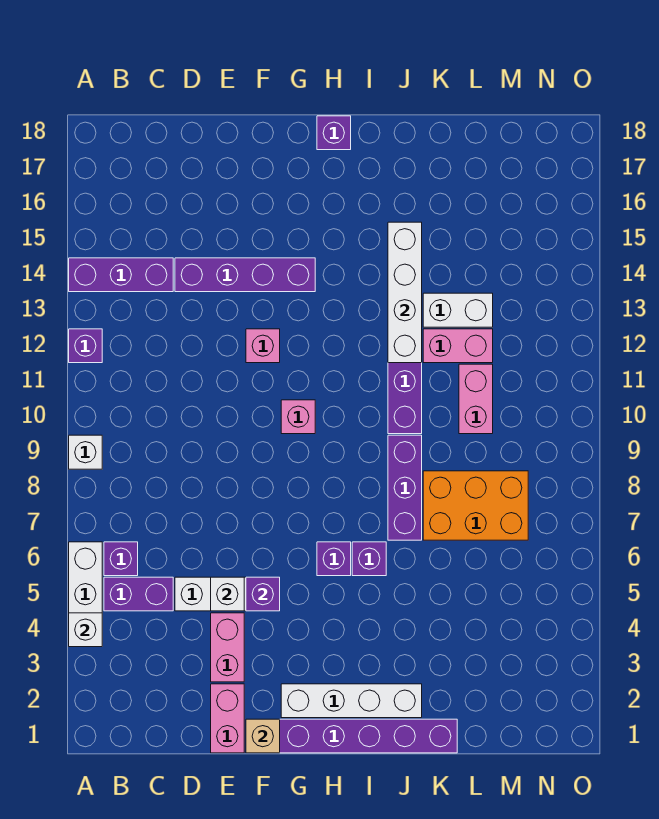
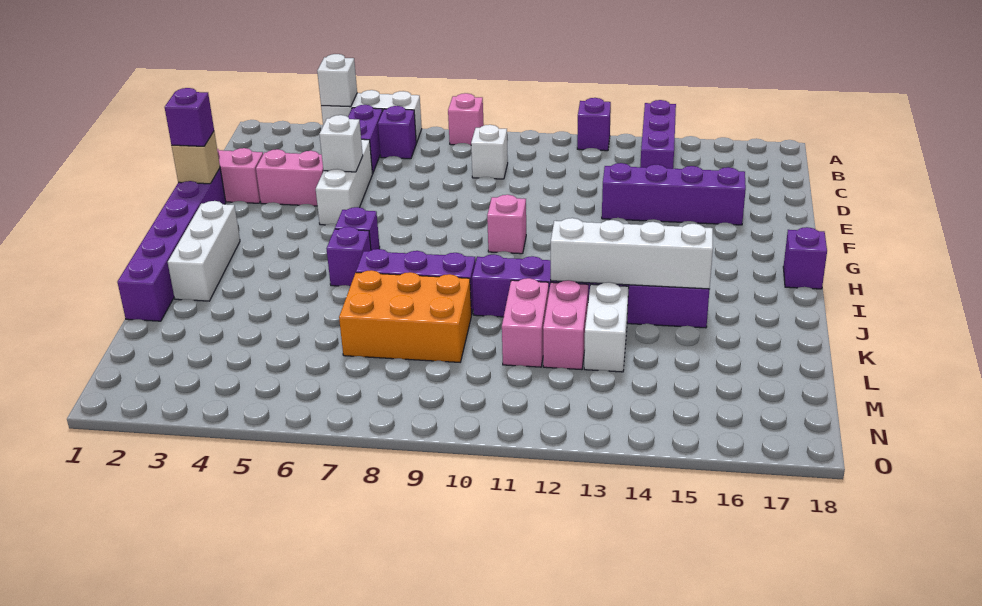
white 1x1 brick [69,435,102,469] -> white 1x1 brick moved to [471,125,508,179]
purple 1x4 brick [175,258,315,292] -> purple 1x4 brick turned to [602,163,746,225]
purple 1x1 brick [246,577,280,611] -> purple 1x1 brick moved to [165,88,214,146]
pink 1x1 brick [246,329,280,363] -> pink 1x1 brick moved to [448,93,484,145]
white 1x4 brick [281,684,422,718] -> white 1x3 brick [168,201,240,301]
orange 2x3 brick [423,471,528,540] -> orange 2x3 brick turned to [339,270,471,362]
pink 1x2 brick [459,364,493,434] -> pink 1x2 brick turned to [502,278,549,367]

